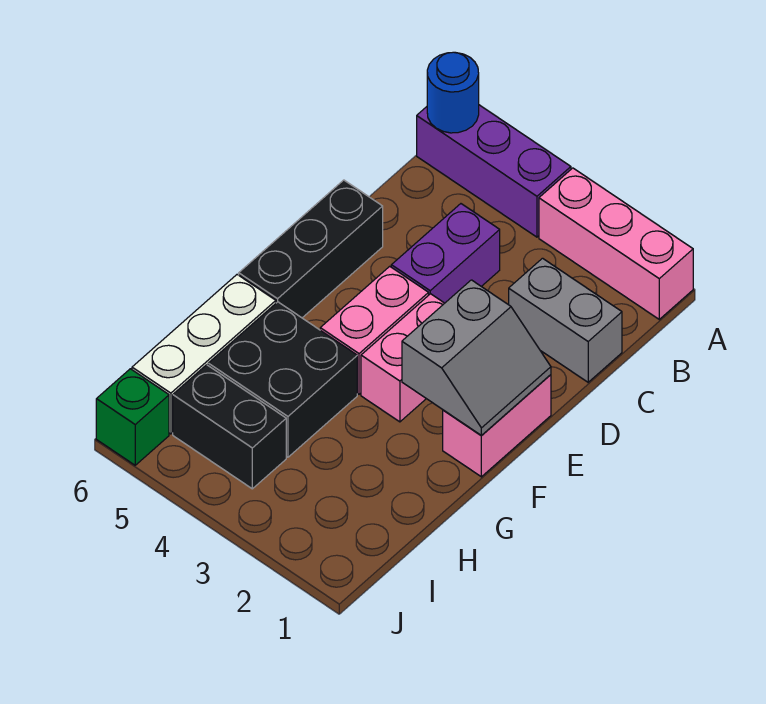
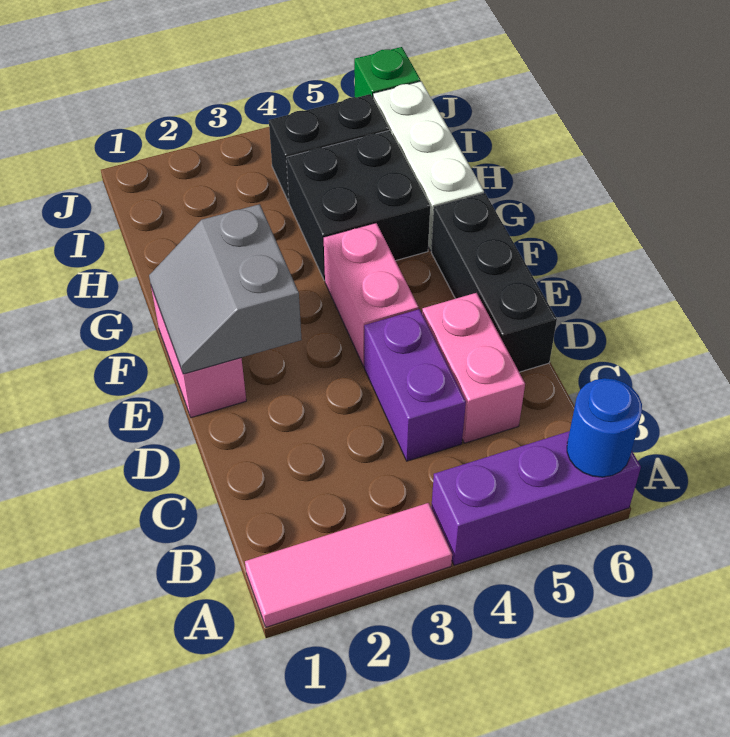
pink 1x3 brick [539,168,693,319] -> pink 1x3 tile [245,503,452,627]
grey 1x2 brick [509,258,622,382] -> none
pink 1x2 brick [361,294,444,422] -> pink 1x2 brick moved to [422,293,525,443]

